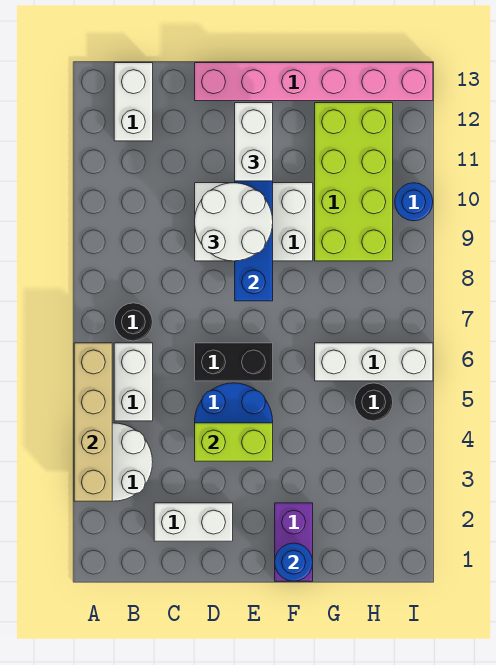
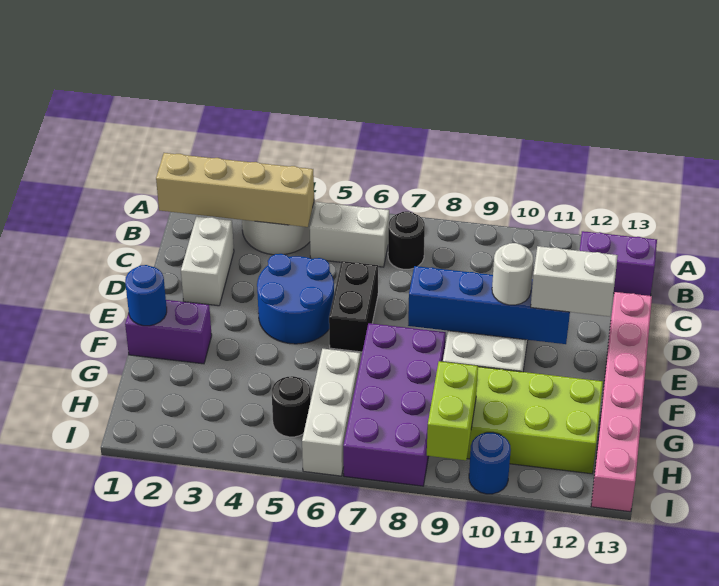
tan 1x4 brick [74,343,112,501] -> tan 1x4 brick moved to [156,153,314,227]
white 1x2 brick [114,63,153,141] -> purple 1x2 brick [580,231,657,296]
lime 1x2 brick [195,423,273,461] -> lime 1x2 brick moved to [427,361,478,460]
white 2x2 round brick [195,183,273,261] -> white 1x1 round brick [492,243,533,305]
none -> purple 2x4 brick [343,323,446,486]

